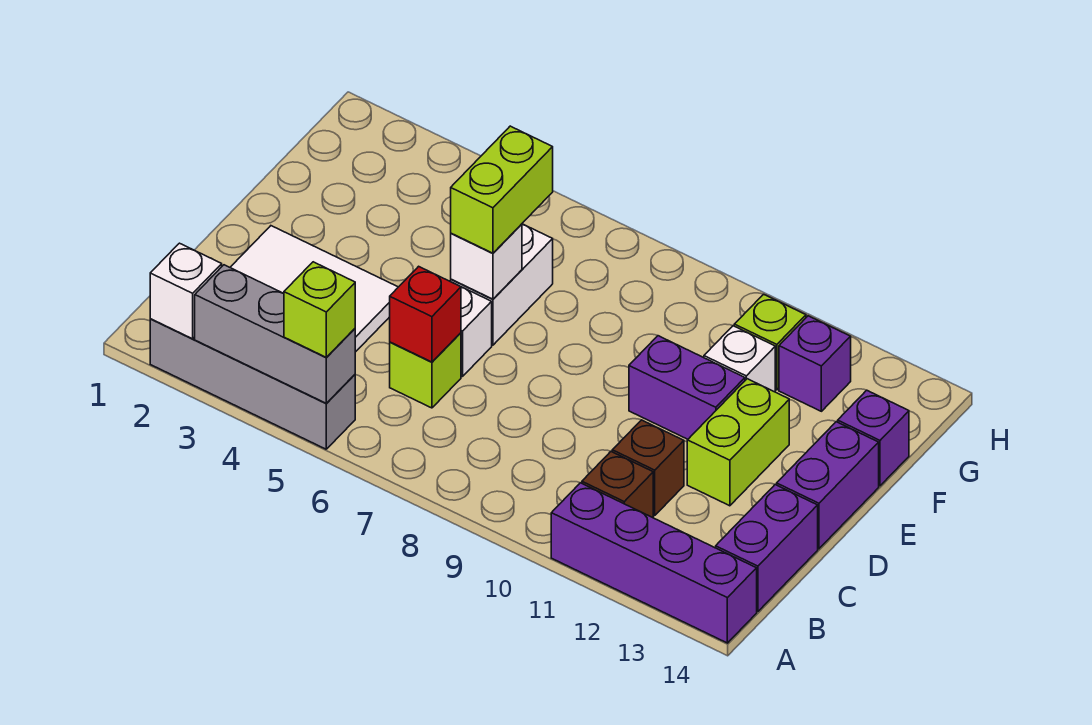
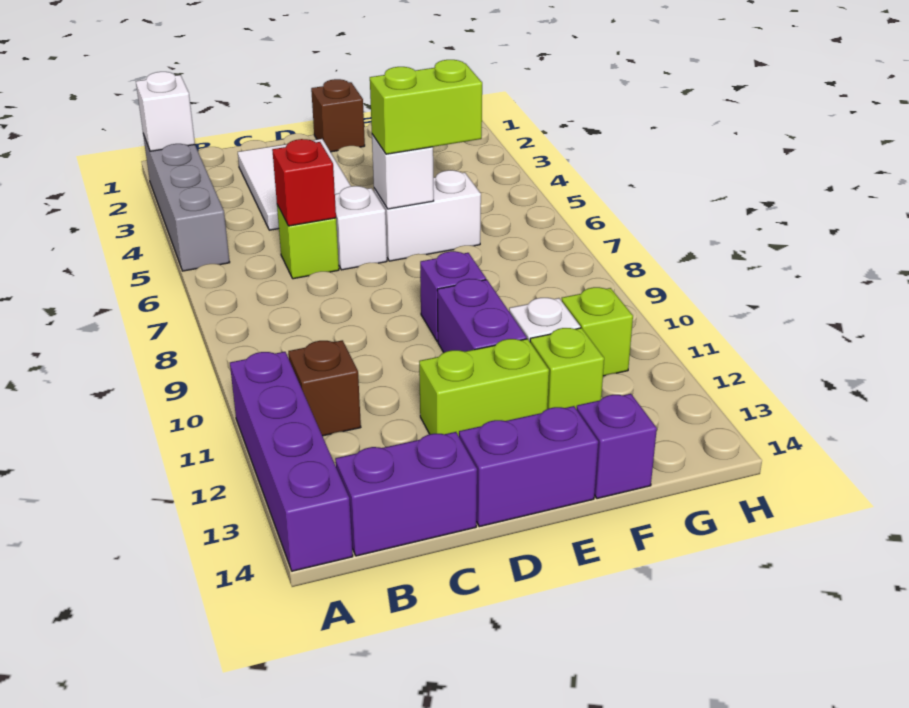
grey 1x3 brick [195,265,355,403] -> none
lime 1x1 brick [284,262,355,357] -> lime 1x1 brick moved to [530,328,604,409]
brown 1x1 brick [612,420,684,516] -> brown 1x1 brick moved to [311,79,365,152]
purple 1x1 brick [779,316,851,411] -> purple 1x1 brick moved to [420,251,486,342]

